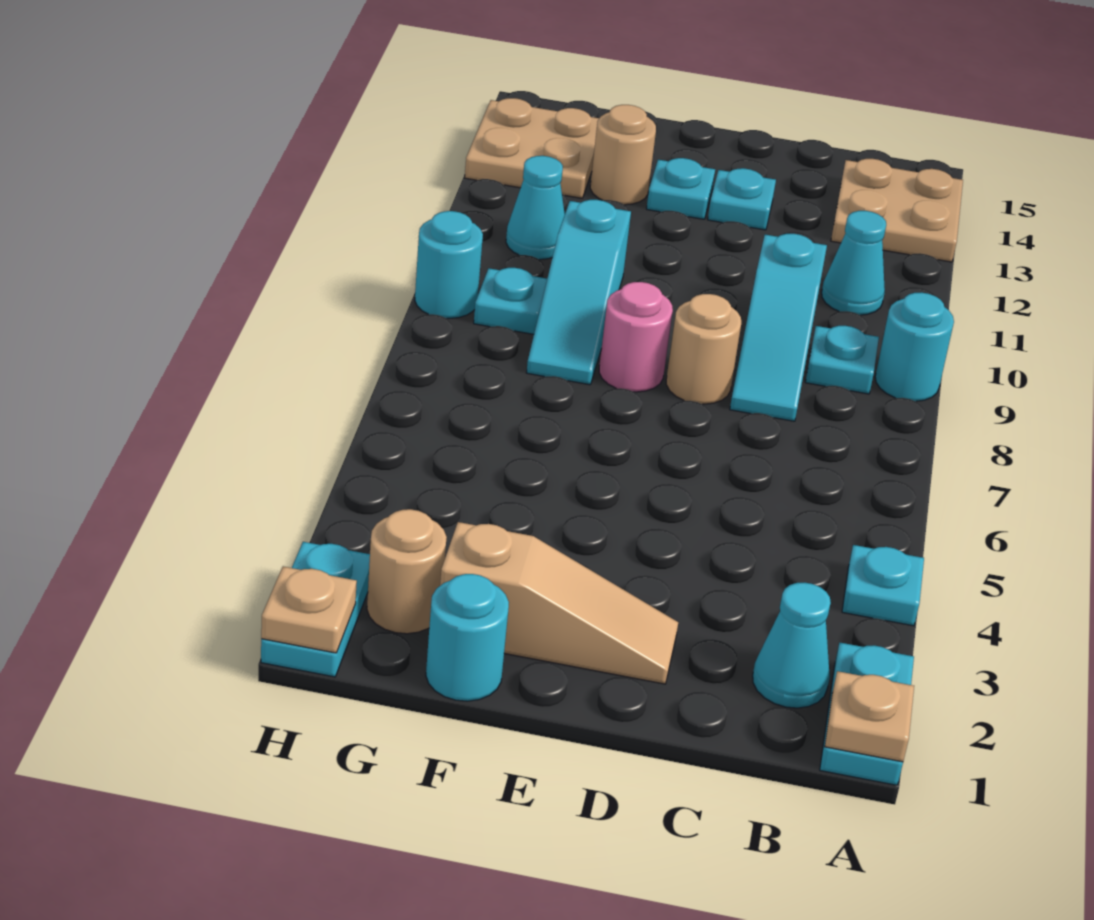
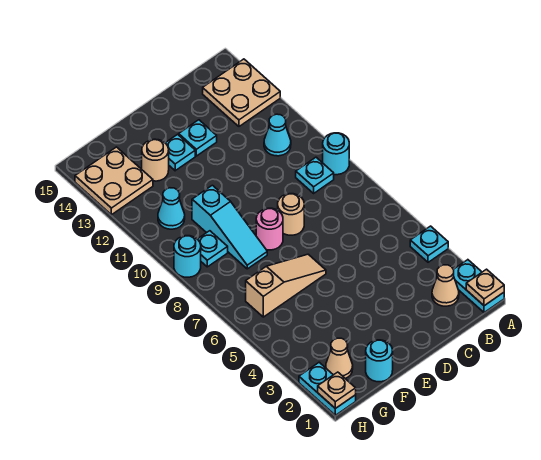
cyan 1x1 cone [753,583,831,708] -> tan 1x1 cone [432,265,459,306]
cyan 1x3 slope [730,234,827,421] -> none
tan 1x3 slope [440,522,678,684] -> tan 1x3 slope moved to [246,254,326,317]
tan 1x1 round brick [367,509,447,634] -> tan 1x1 cone [326,338,353,378]

